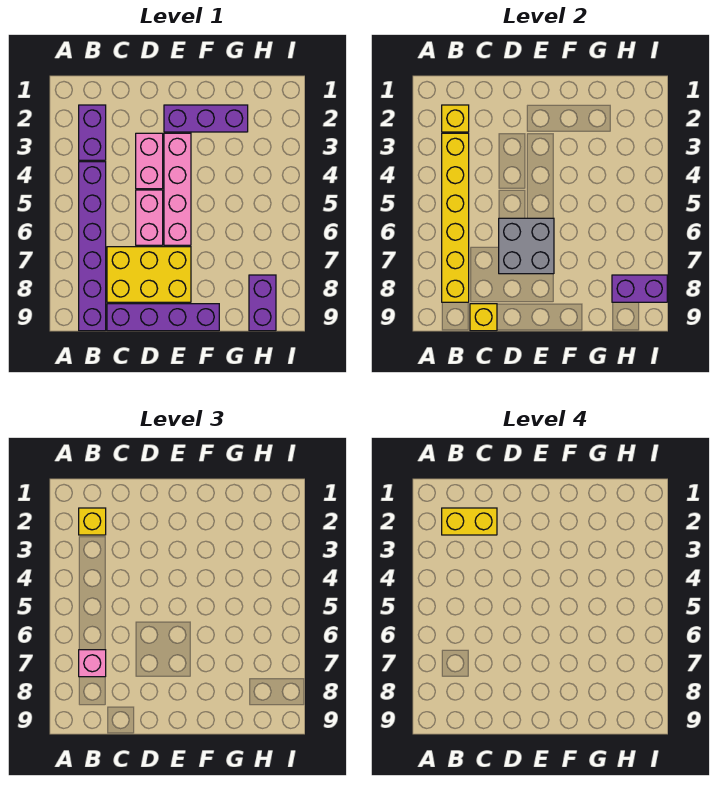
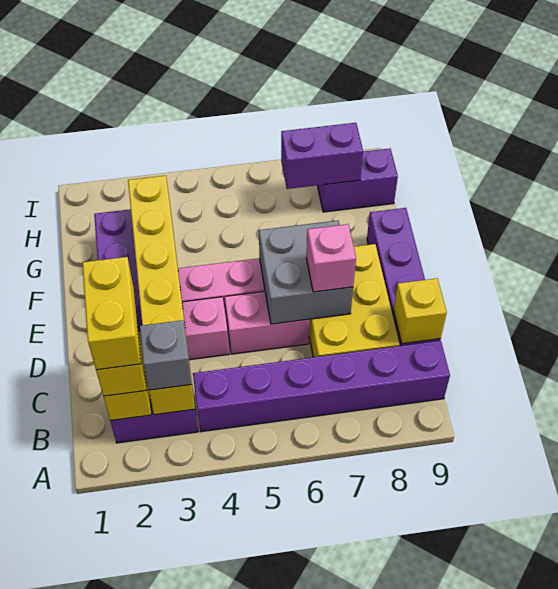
yellow 1x6 brick [442,133,469,302] -> yellow 1x6 brick turned to [128,176,195,415]
none -> grey 1x1 brick [140,320,192,390]
pink 1x1 brick [79,650,106,677] -> pink 1x1 brick moved to [306,224,356,292]
purple 1x2 brick [612,275,667,302] -> purple 1x2 brick turned to [281,123,363,189]

